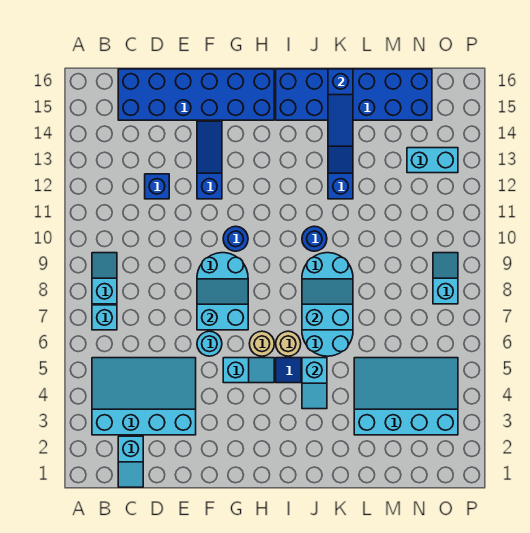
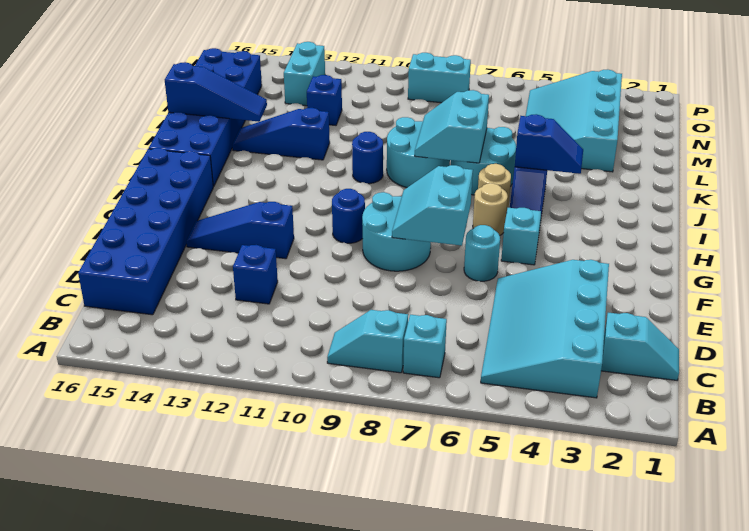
cyan 1x2 slope [302,358,327,409] -> blue 1x2 slope [515,114,583,174]
none -> blue 1x1 brick [307,75,342,125]
cyan 1x2 slope [433,253,458,304] -> cyan 1x2 brick [408,53,471,103]

